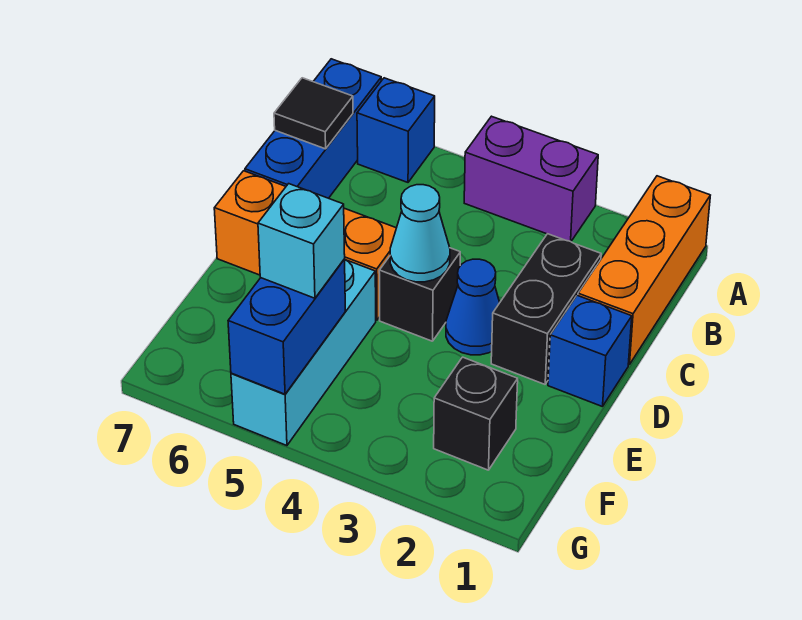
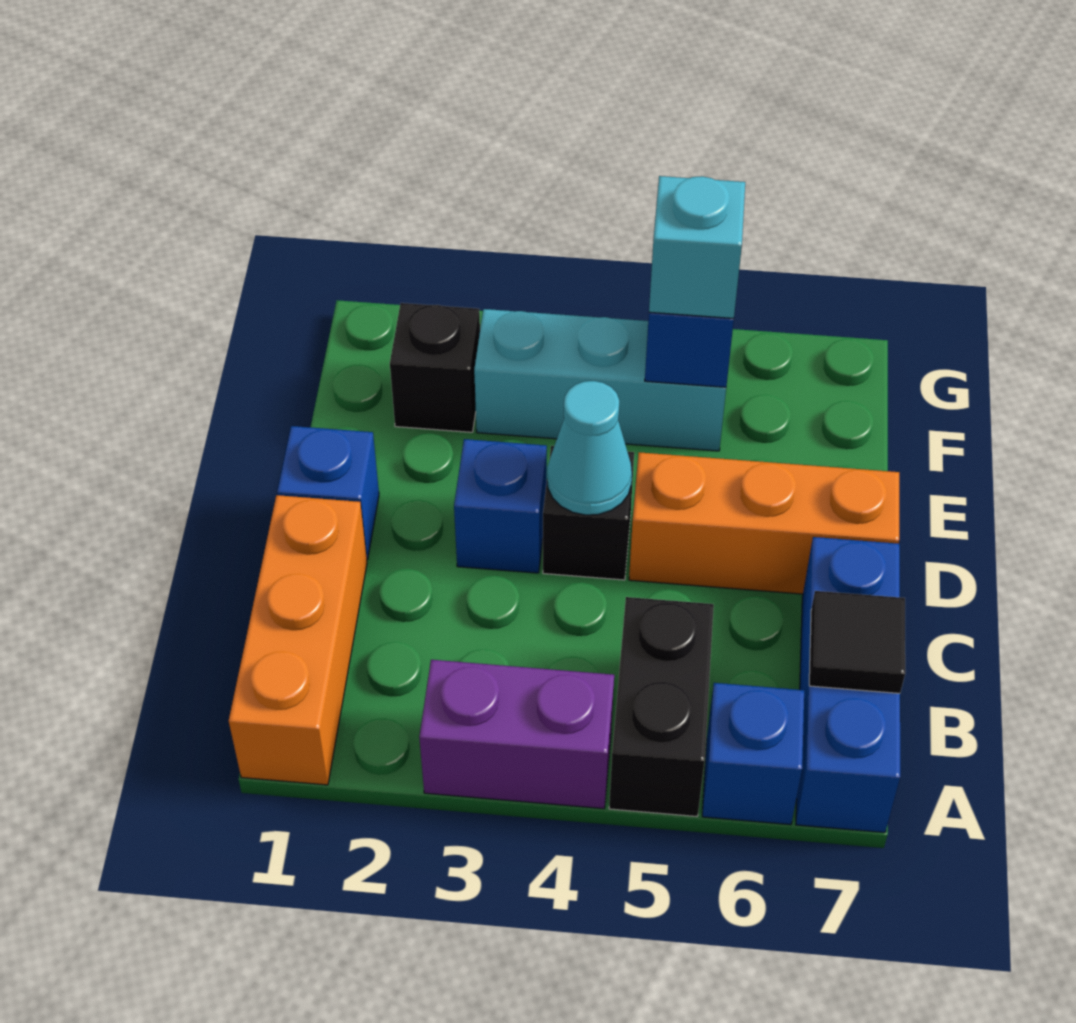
black 1x2 brick [491,234,601,384] -> black 1x2 brick moved to [609,597,714,817]
blue 1x1 cone [446,259,500,355] -> blue 1x1 brick [454,439,547,573]
cyan 1x3 brick [231,260,376,446] -> cyan 1x3 brick turned to [474,309,726,451]

